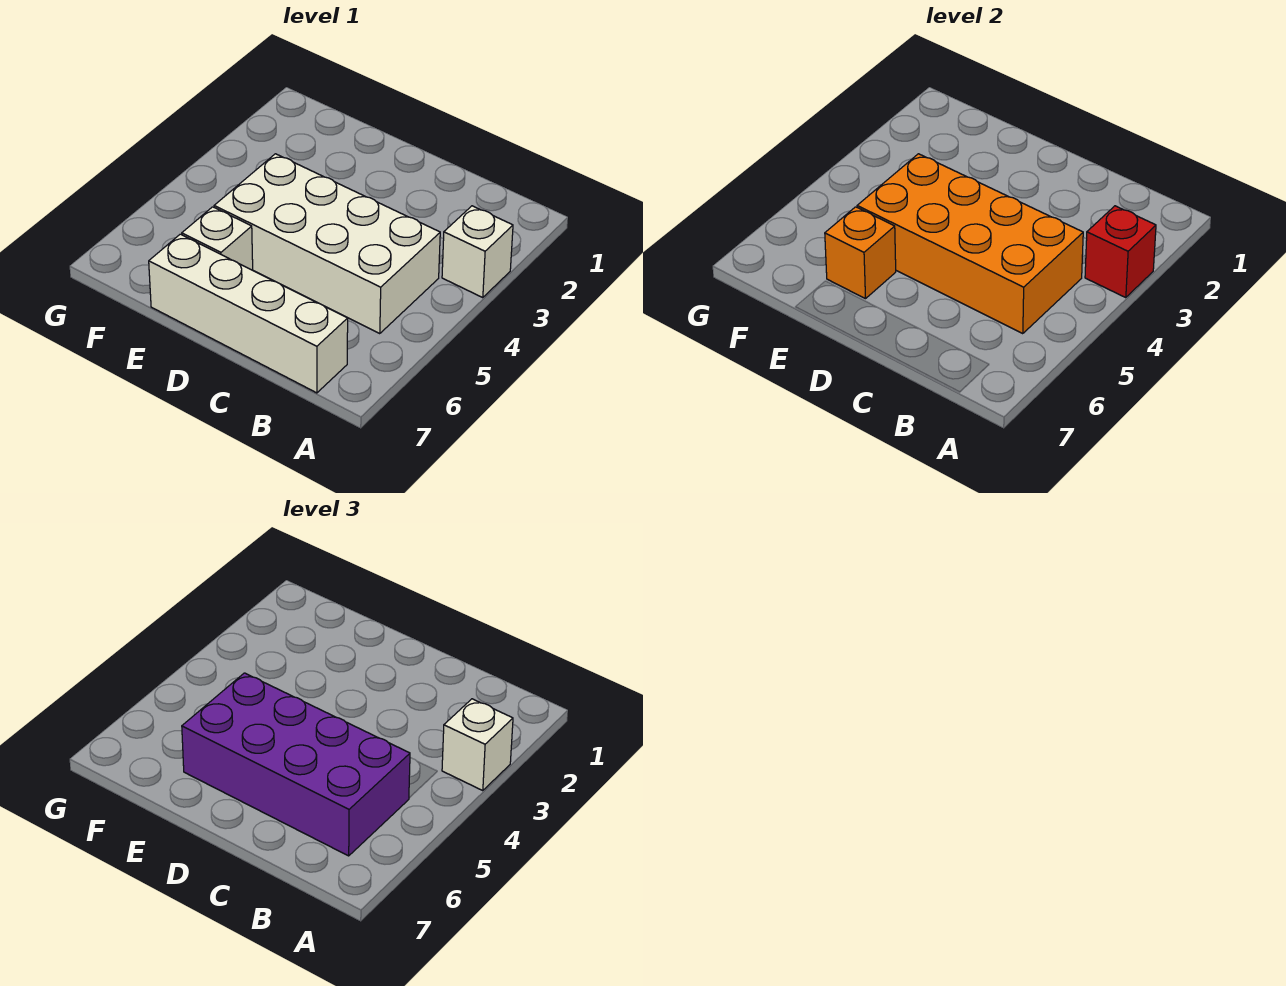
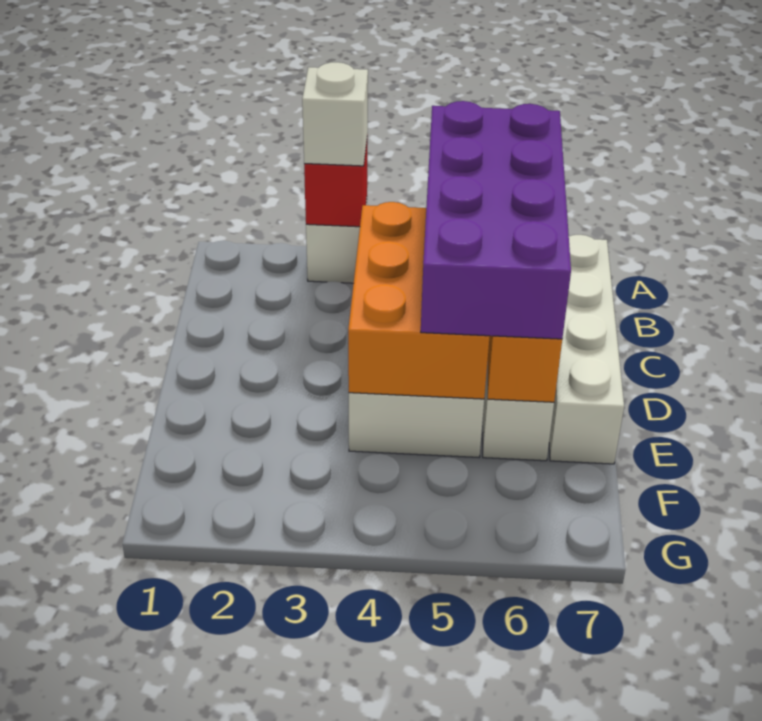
orange 2x4 brick [857,154,1083,334] -> orange 2x3 brick [348,202,490,399]

